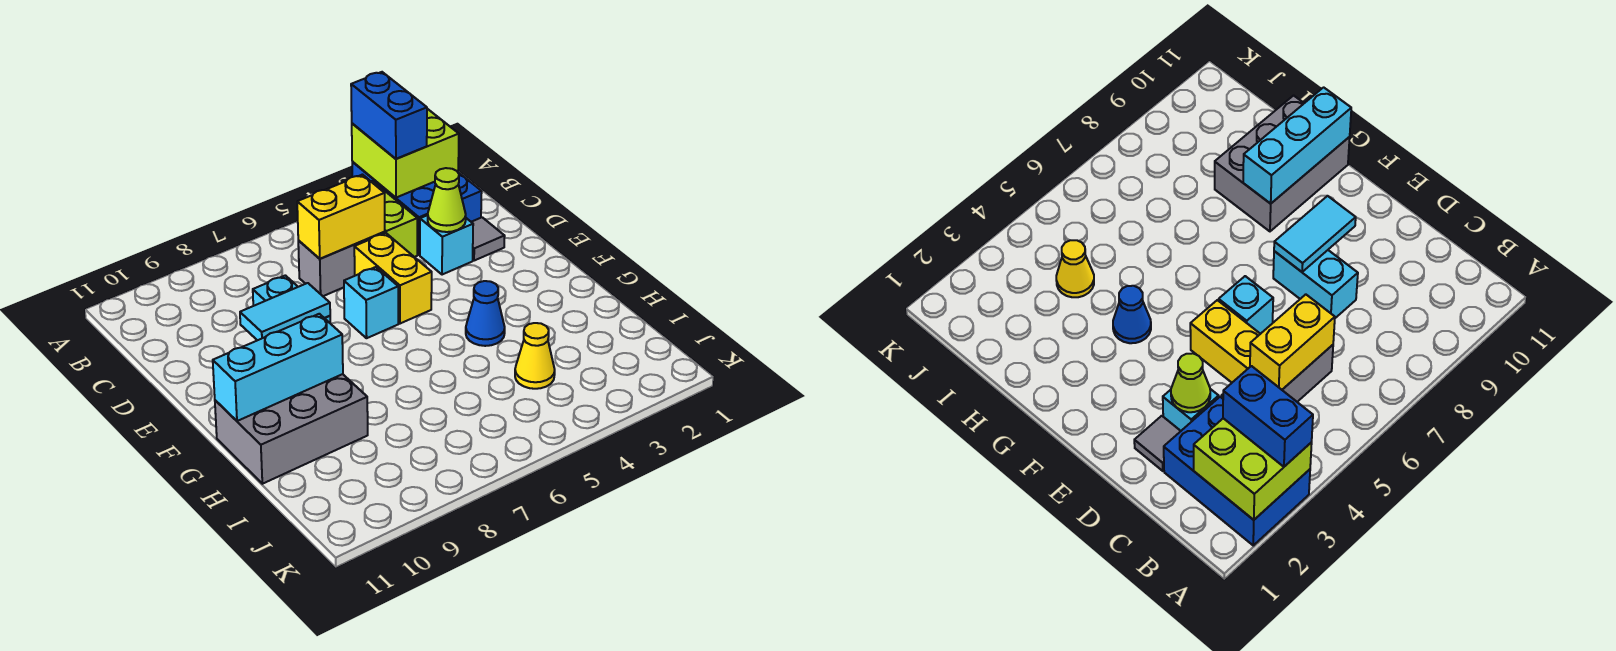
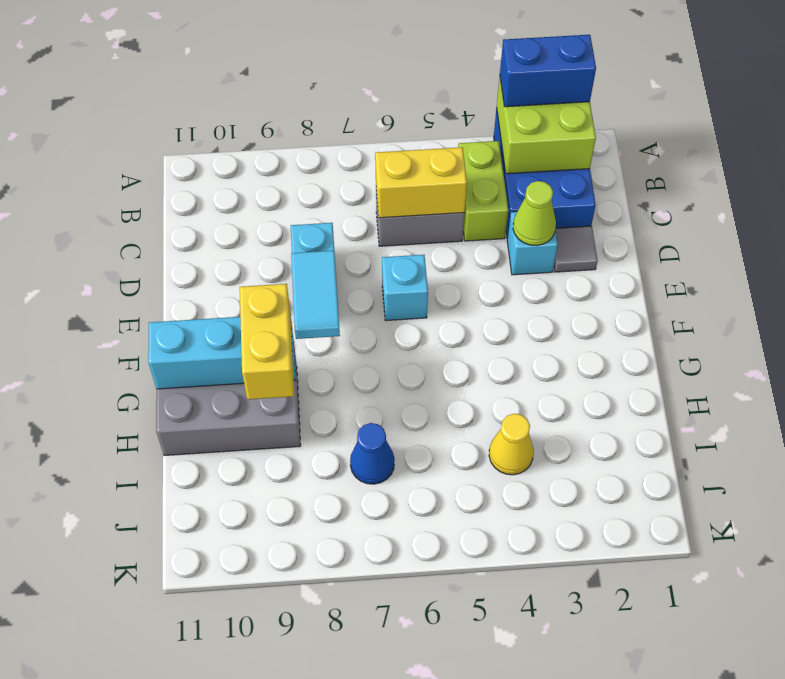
blue 1x2 brick [351,72,427,159] -> blue 1x2 brick turned to [500,35,596,107]
yellow 1x2 brick [354,233,432,324] -> yellow 1x2 brick moved to [240,284,294,399]
cyan 1x2 tile [240,283,330,340] -> cyan 1x2 tile turned to [291,251,340,339]
blue 1x1 cone [466,281,505,346] -> blue 1x1 cone moved to [350,423,395,484]

